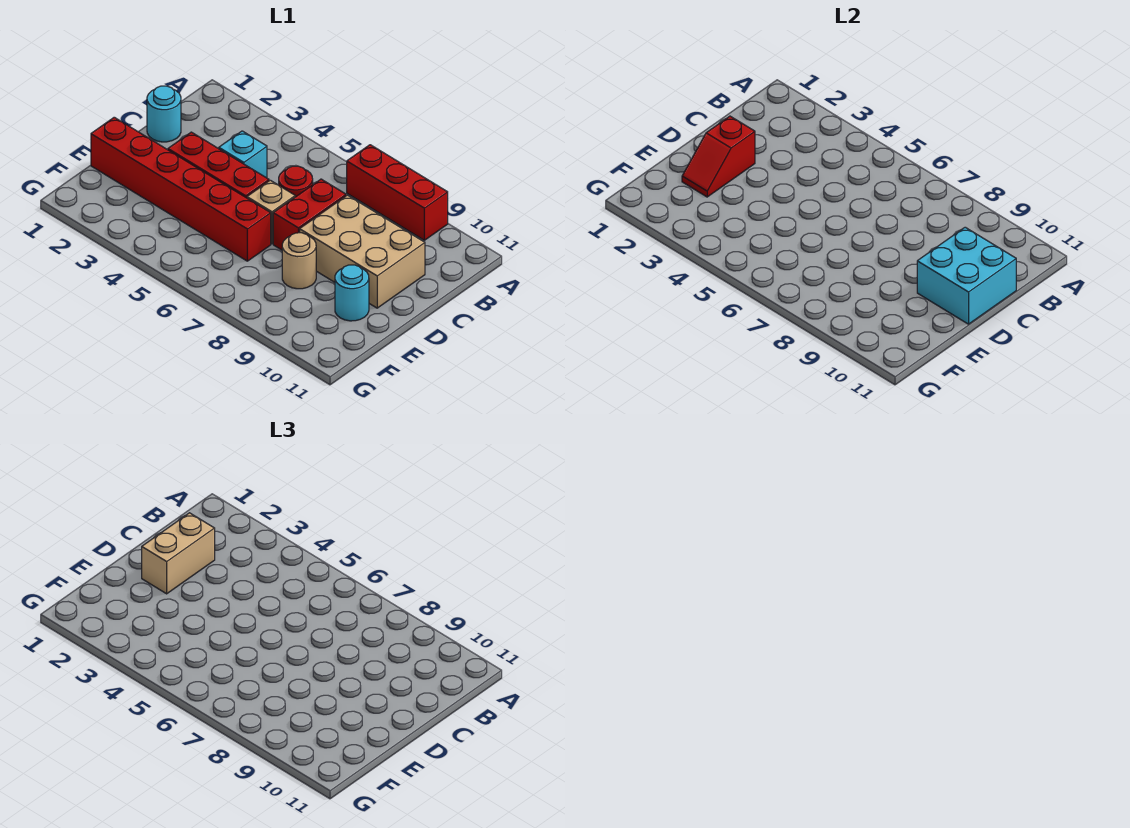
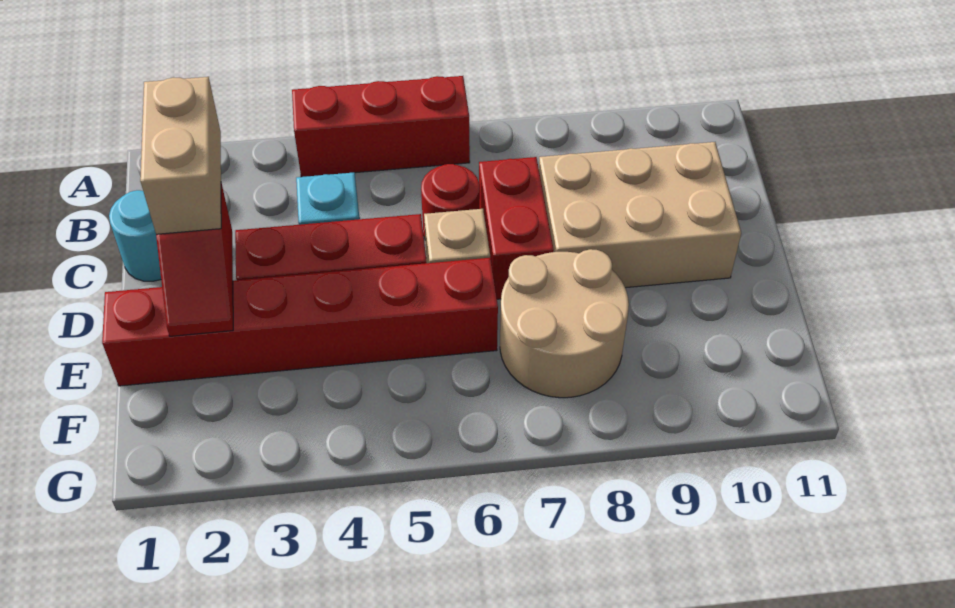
red 1x3 brick [347,145,448,240] -> red 1x3 brick moved to [292,76,470,177]
cyan 2x2 brick [917,227,1016,324] -> none
tan 1x1 round brick [282,233,316,289] -> tan 2x2 round brick [500,249,629,398]
cyan 1x1 round brick [335,265,369,321] -> none

